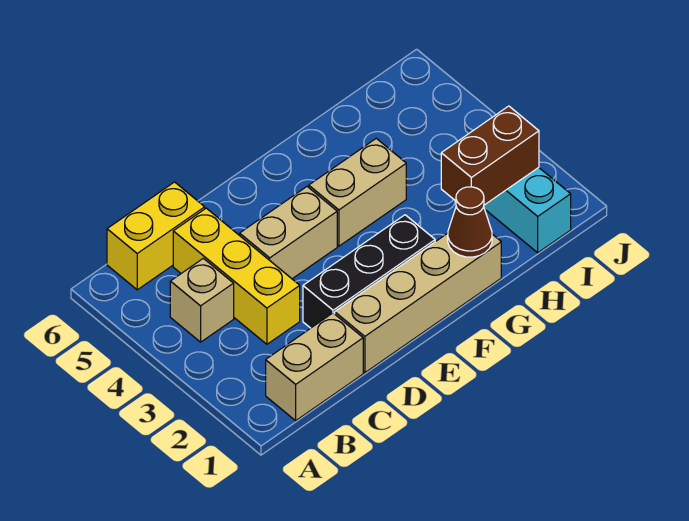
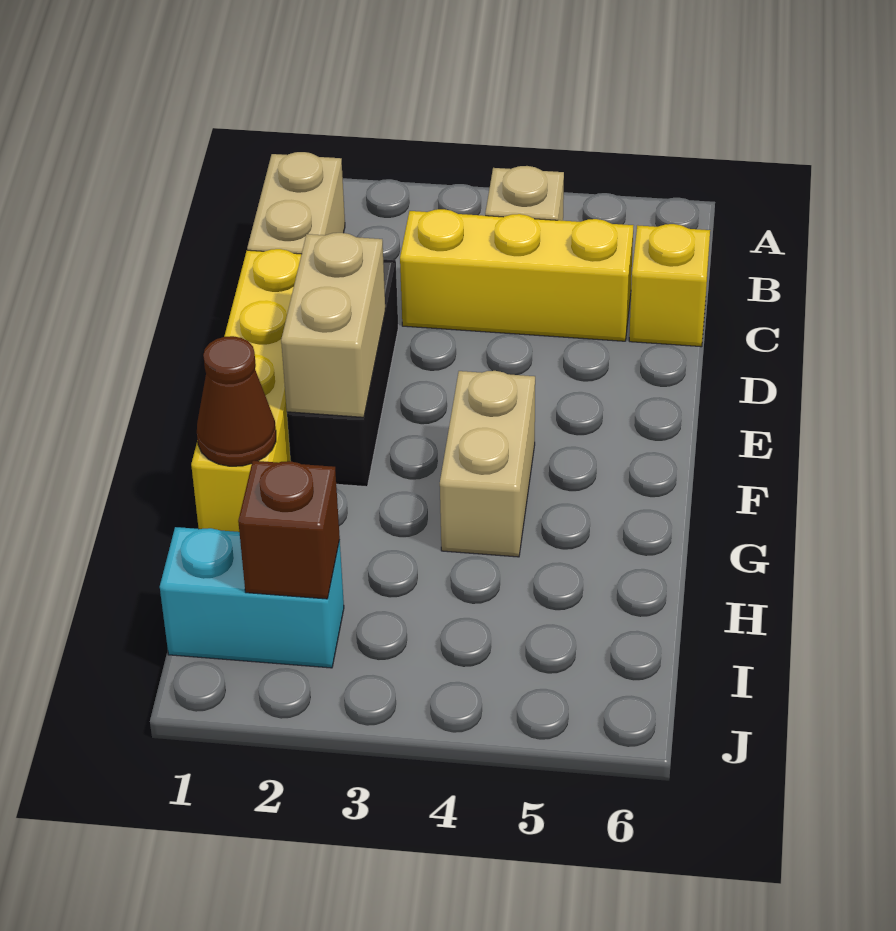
yellow 1x2 brick [107,182,205,290] -> yellow 1x1 brick [629,224,710,347]
tan 1x4 brick [335,233,501,373] -> yellow 1x4 brick [191,249,301,532]
tan 1x2 brick [240,187,337,279] -> tan 1x2 brick moved to [281,233,385,417]
brown 1x2 brick [441,106,539,205] -> brown 1x1 brick [238,461,340,599]

